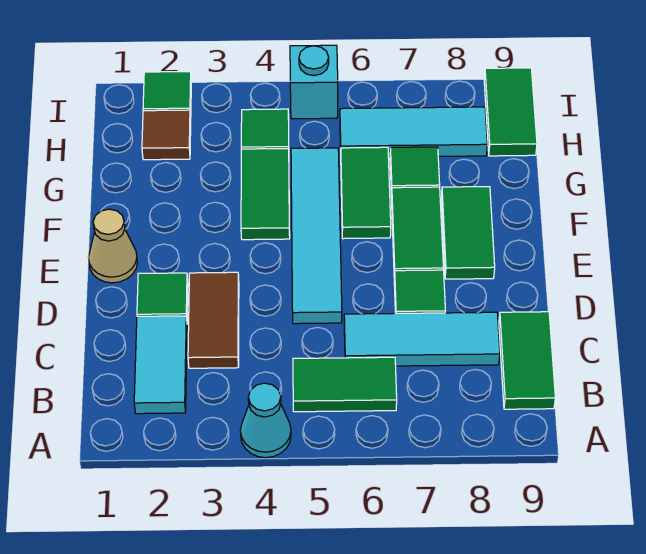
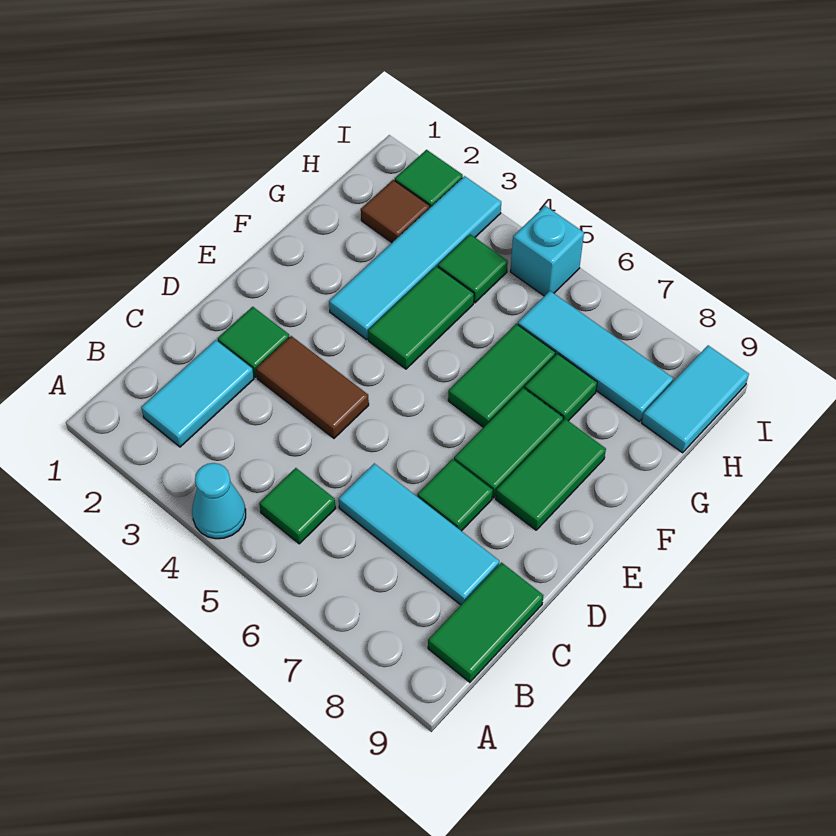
green 1x2 tile [293,357,397,412] -> green 1x1 tile [259,468,335,544]
brown 1x2 tile [188,272,239,368] -> brown 1x2 tile turned to [256,336,369,438]
cyan 1x4 tile [291,148,342,324] -> cyan 1x4 tile moved to [329,176,501,339]
tan 1x1 cone [88,209,137,283] -> none
green 1x2 tile [484,68,537,156] -> cyan 1x2 tile [642,346,749,453]

